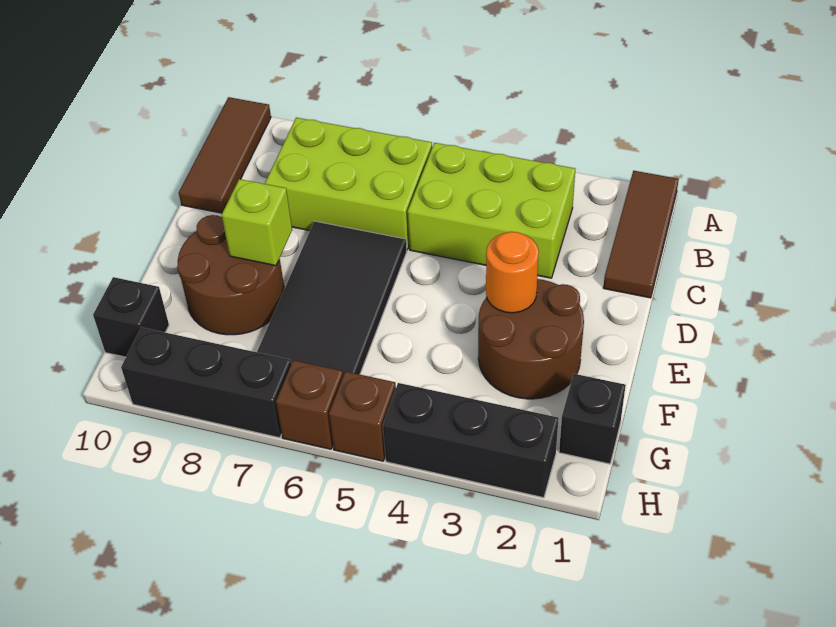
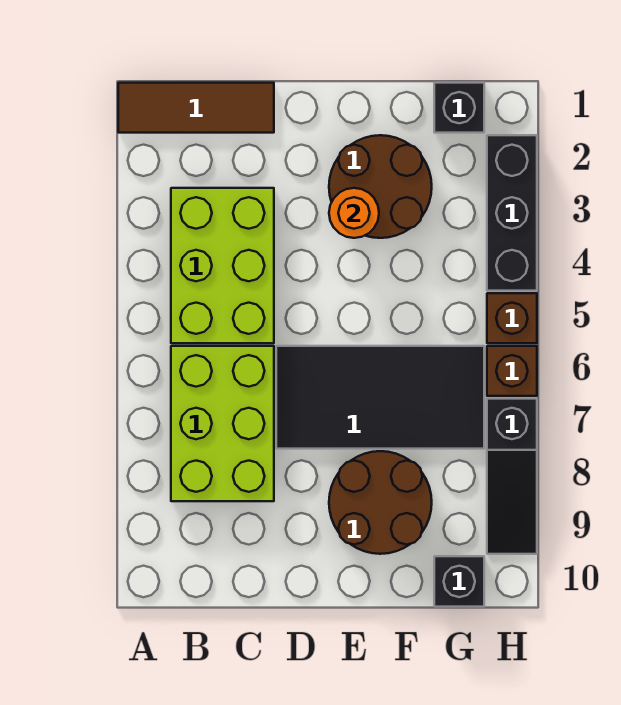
brown 1x3 tile [179,97,271,213] -> none
lime 1x1 brick [222,179,292,266] -> none
black 1x3 brick [121,327,291,438] -> black 1x3 slope [487,399,537,554]

